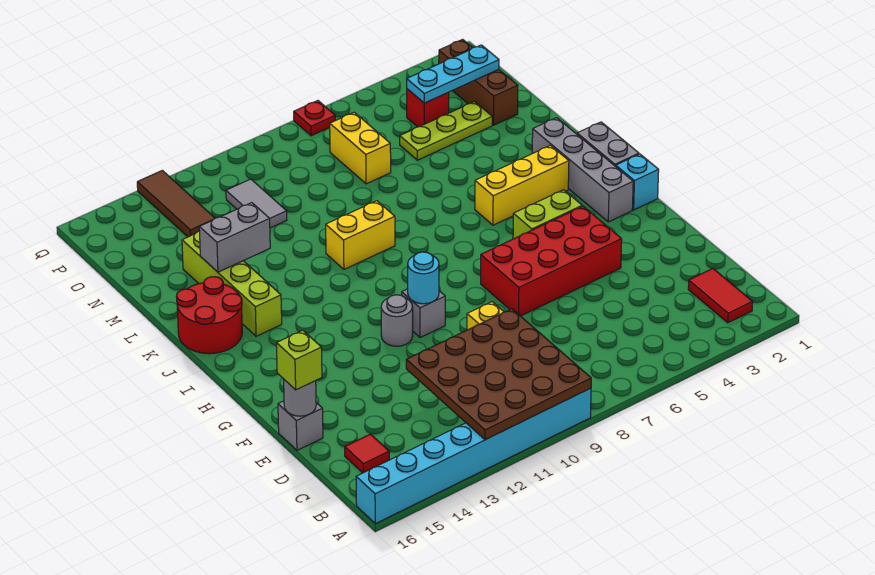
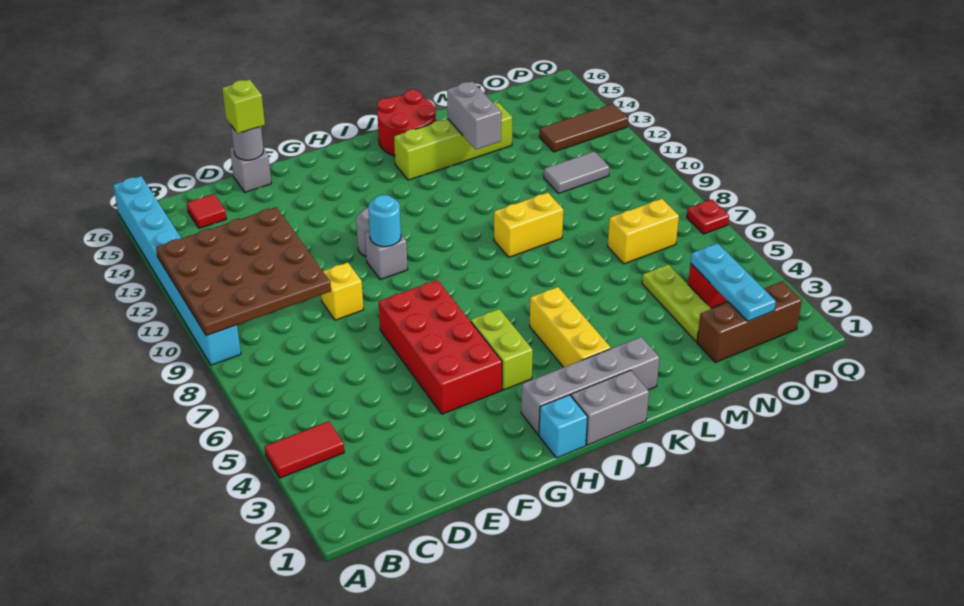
red 1x2 tile [688,268,753,323] -> red 1x2 tile moved to [265,421,344,478]
yellow 1x2 brick [326,201,395,269] -> yellow 1x2 brick turned to [494,193,563,257]

